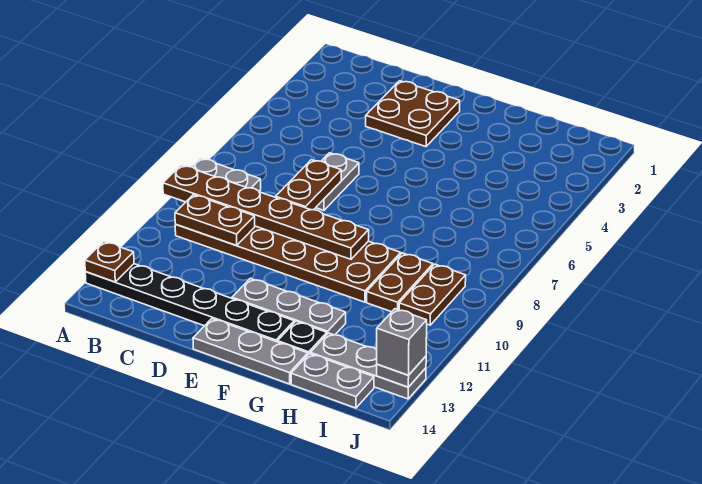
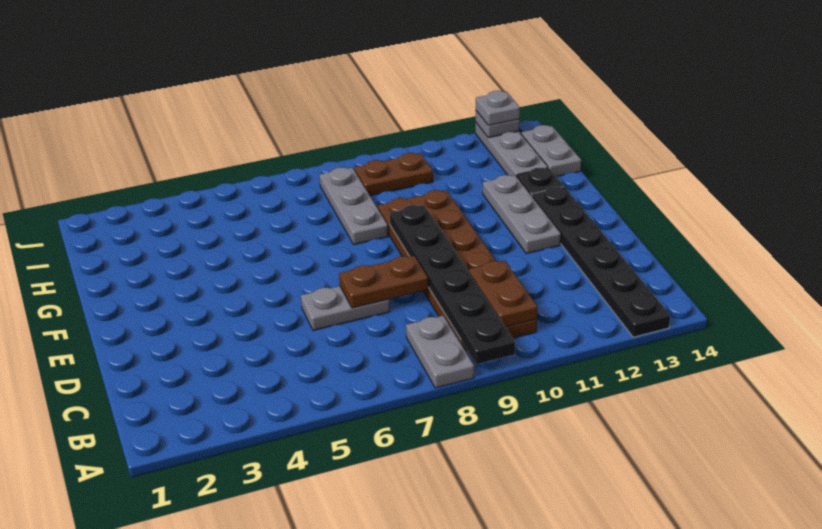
brown 1x6 plate [163,165,369,259] -> black 1x6 plate [390,205,515,364]
brown 1x1 plate [85,242,134,282] -> none
brown 2x2 plate [366,81,460,147] -> none
grey 1x3 plate [193,319,308,384] -> grey 1x3 plate moved to [320,167,388,245]
brown 1x2 plate [367,253,433,312] -> none
grey 1x1 brick [377,309,427,375] -> grey 1x1 plate [476,91,520,125]

